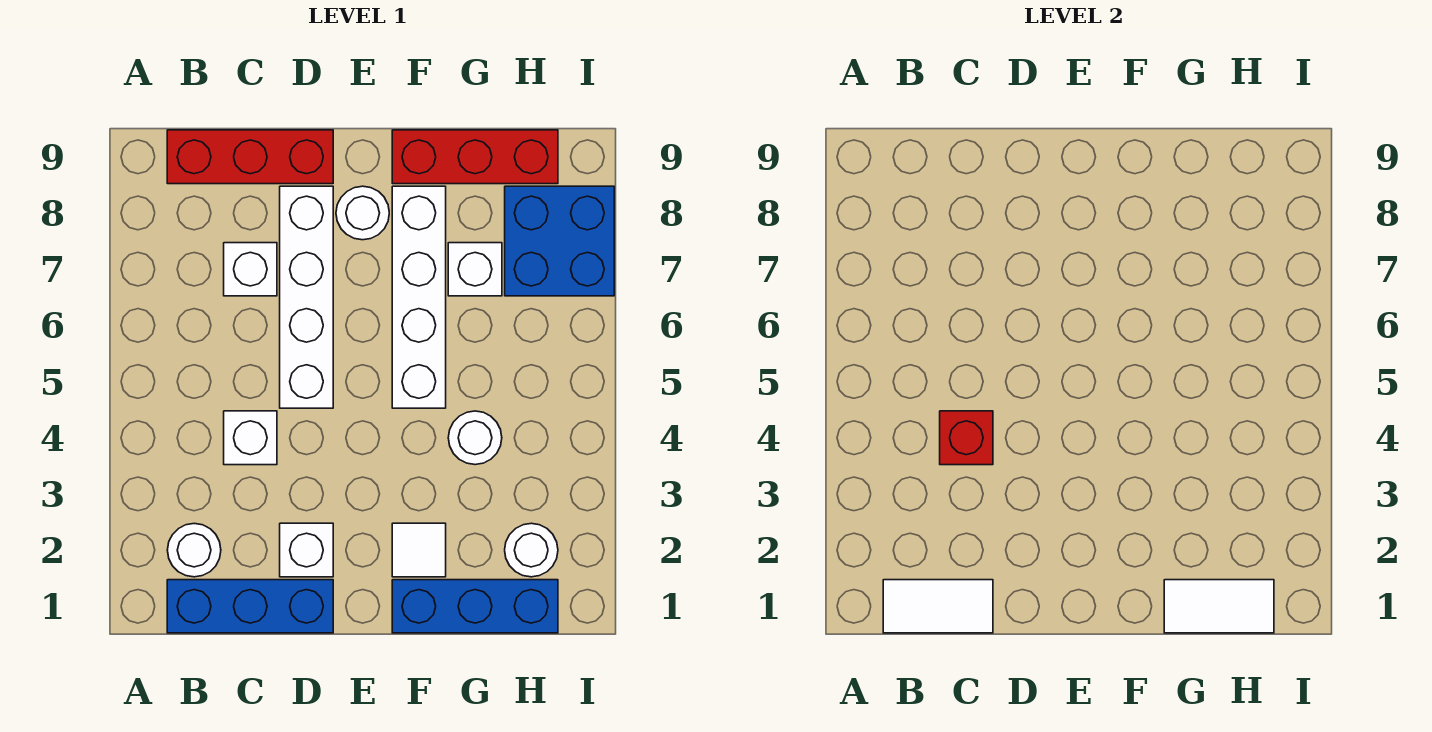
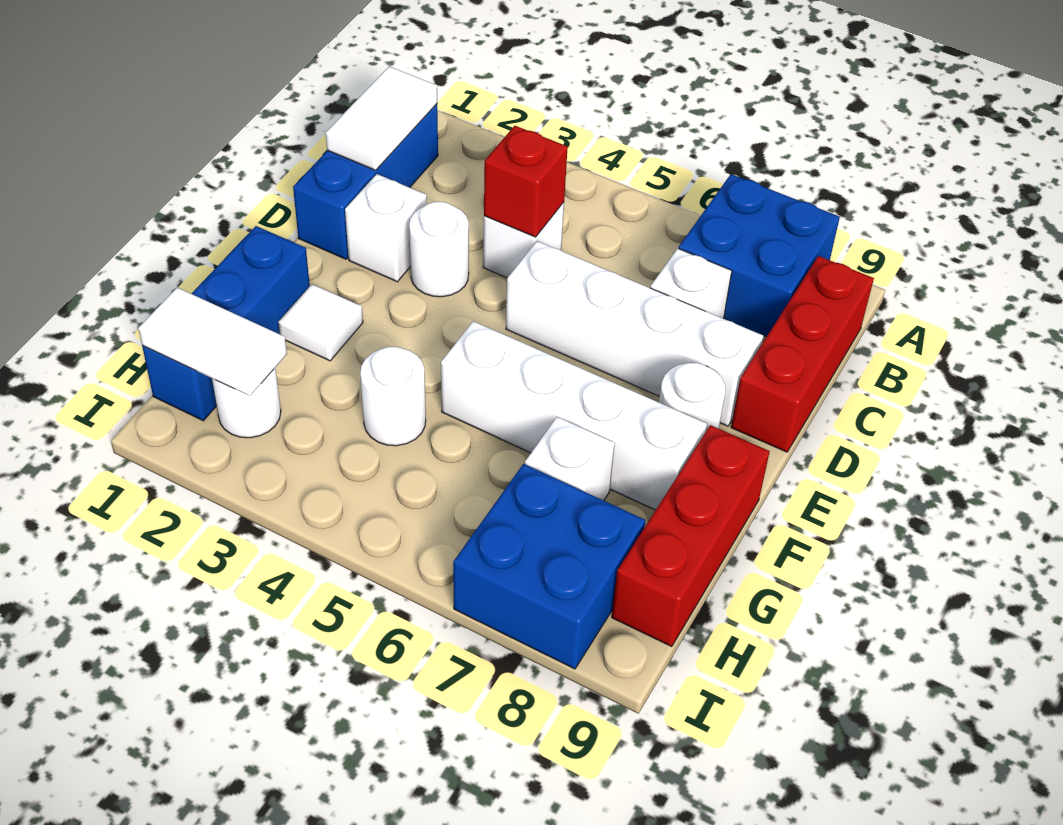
none -> blue 2x2 brick [679,174,840,337]
white 1x1 round brick [167,524,221,577] -> white 1x1 round brick moved to [409,202,469,297]
white 1x2 tile [1164,580,1274,633] -> white 1x2 tile turned to [138,288,287,396]

